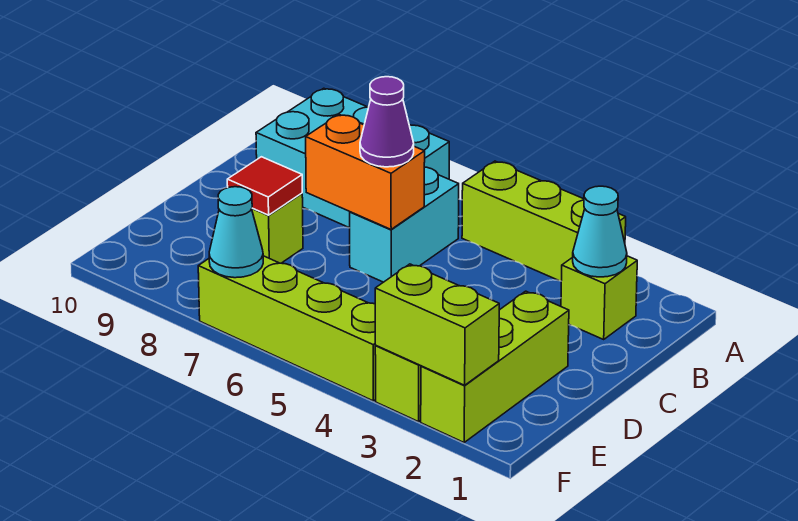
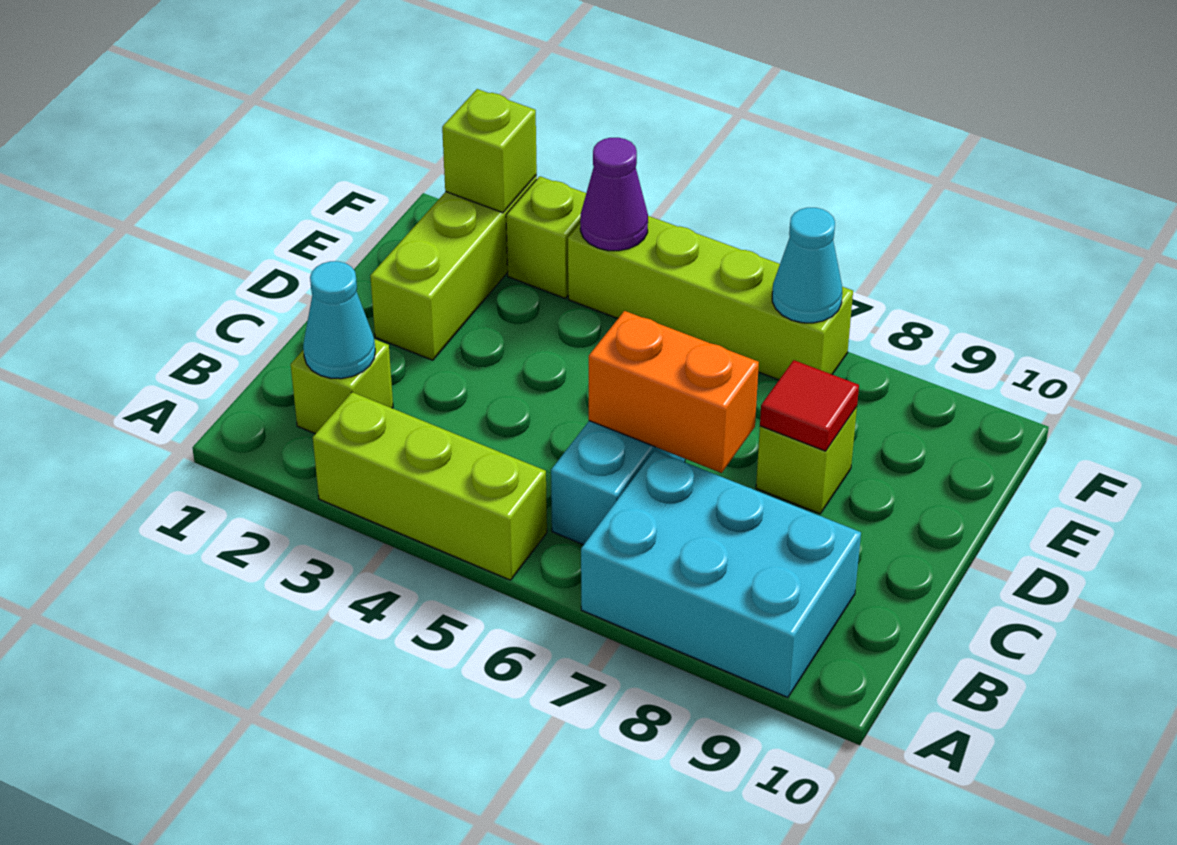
purple 1x1 cone [360,77,414,167] -> purple 1x1 cone moved to [580,138,648,251]
lime 1x2 brick [375,264,499,385] -> lime 1x1 brick [442,89,537,213]

